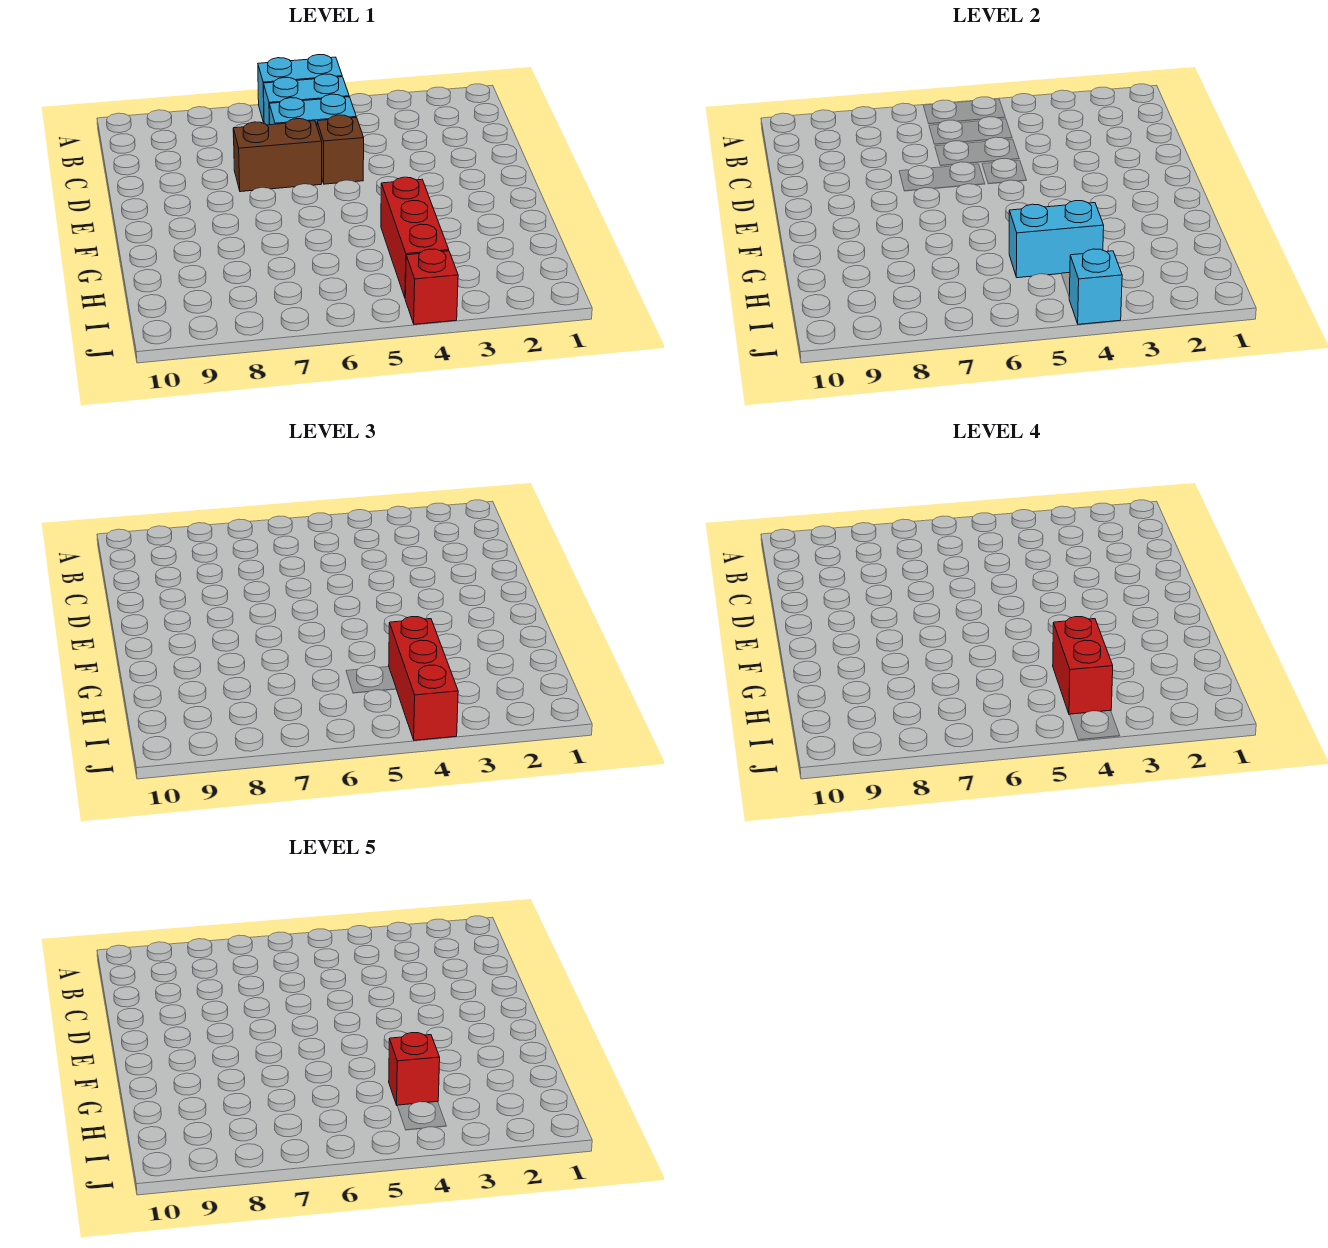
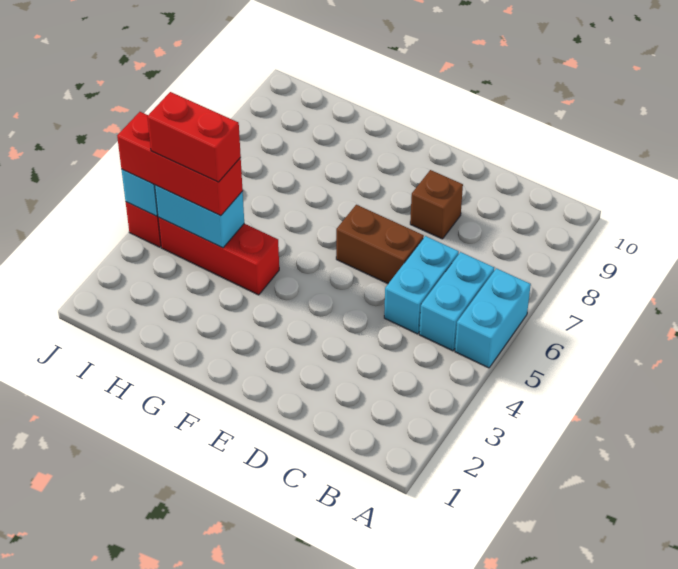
brown 1x1 brick [317,115,364,184] -> brown 1x1 brick moved to [410,170,463,239]
brown 1x2 brick [233,119,322,192] -> brown 1x2 brick turned to [336,205,424,284]
cyan 1x2 brick [1009,201,1104,278] -> cyan 1x2 brick turned to [155,185,244,248]
red 1x1 brick [389,1033,440,1105] -> none

